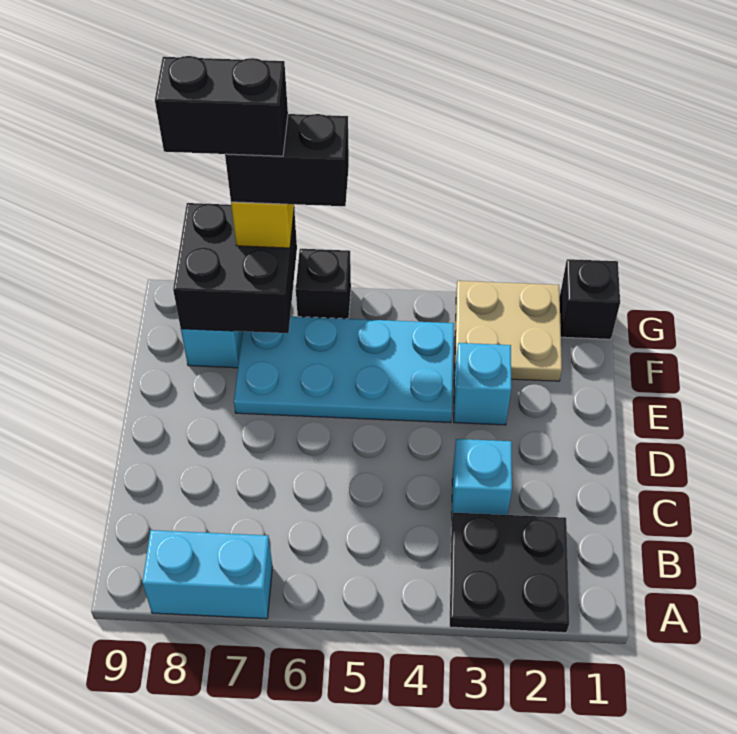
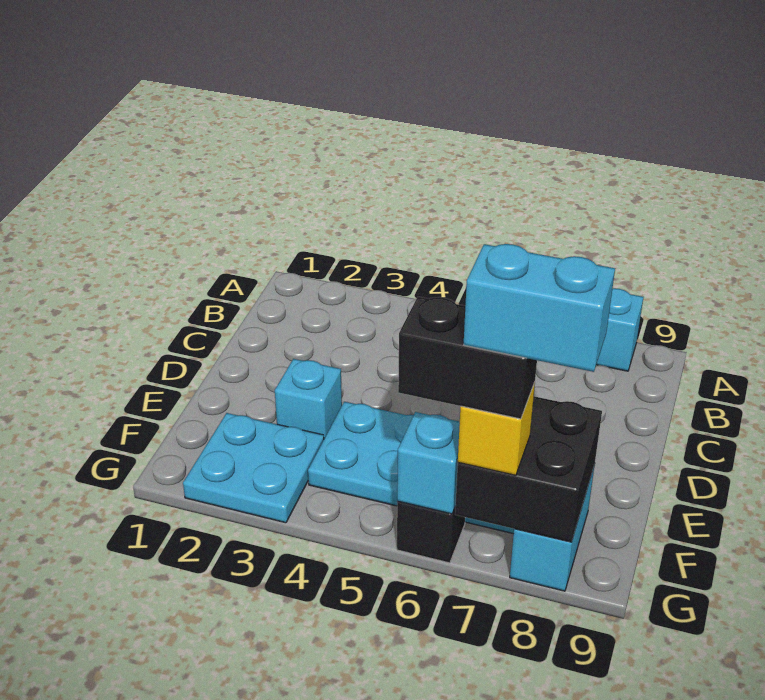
black 2x2 plate [450,512,569,633] -> none
cyan 1x1 brick [452,439,512,515] -> cyan 1x1 brick moved to [397,412,460,514]
tan 2x2 plate [455,281,562,381] -> cyan 2x2 plate [183,413,324,523]
black 1x1 brick [560,259,620,339] -> none
black 1x2 brick [155,56,288,156] -> cyan 1x2 brick [464,244,615,372]

